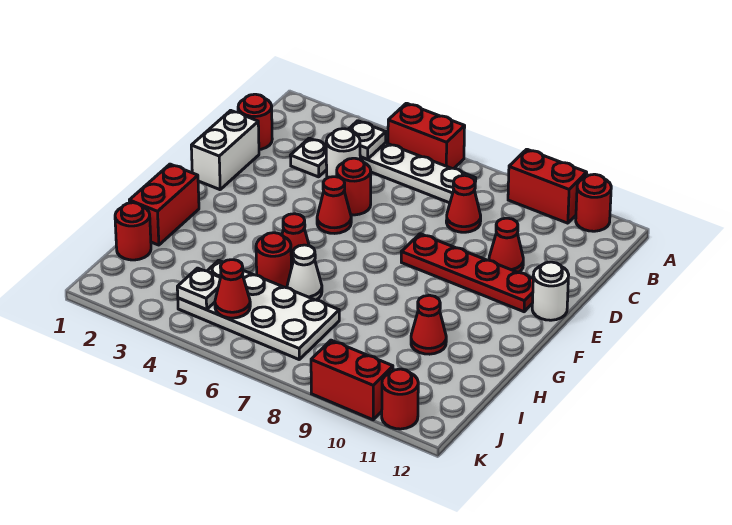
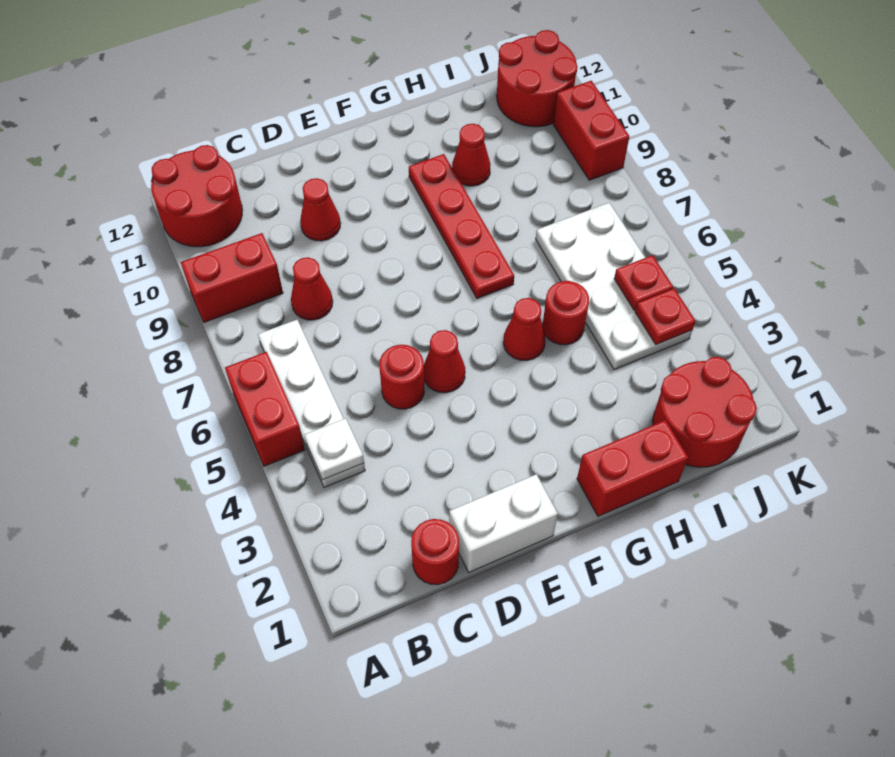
red 1x2 brick [508,149,587,223] -> red 1x2 brick turned to [181,233,283,322]
red 1x1 round brick [576,174,611,231] -> red 2x2 round brick [151,145,242,247]
white 1x1 plate [290,138,327,177] -> none
white 1x1 round brick [326,129,360,178] -> none
red 1x4 plate [401,234,533,312] -> red 1x4 plate moved to [409,154,514,298]
white 1x1 round brick [532,262,569,320] -> none
white 1x1 cone [287,245,322,300] -> none
red 1x1 round brick [115,203,151,260] -> red 2x2 round brick [653,357,757,467]
white 1x1 plate [177,268,220,310] -> red 1x1 plate [635,288,696,345]
red 1x1 cone [215,260,250,318] -> red 1x1 plate [614,255,673,310]
red 1x1 round brick [382,369,418,429] -> red 2x2 round brick [497,30,577,127]

